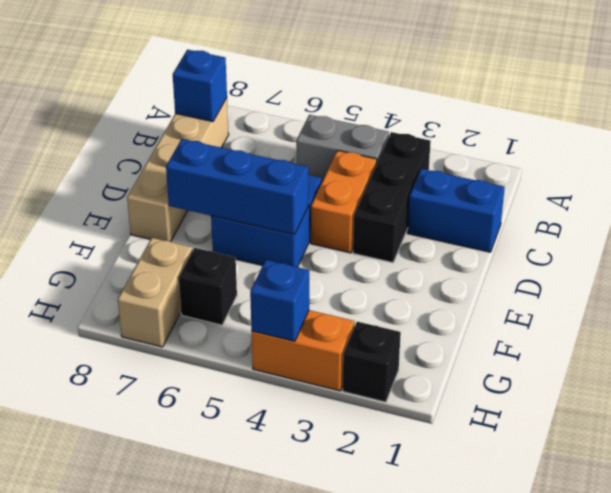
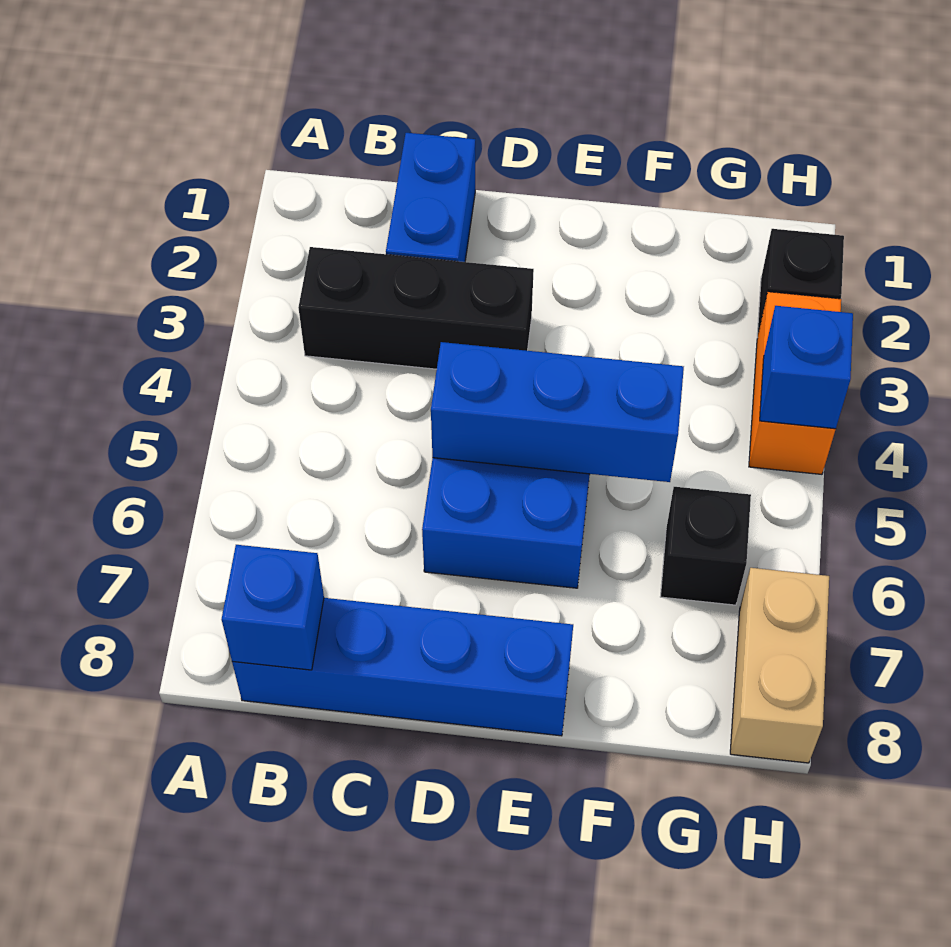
grey 1x2 brick [296,115,389,181] -> none
tan 1x4 brick [127,98,229,242] -> blue 1x4 brick [232,598,573,736]
orange 1x2 brick [311,150,377,253] -> none
blue 1x3 brick [166,139,308,235] -> blue 1x3 brick turned to [431,342,684,482]
tan 1x2 brick [118,238,193,347] -> tan 1x2 brick turned to [730,568,829,763]

